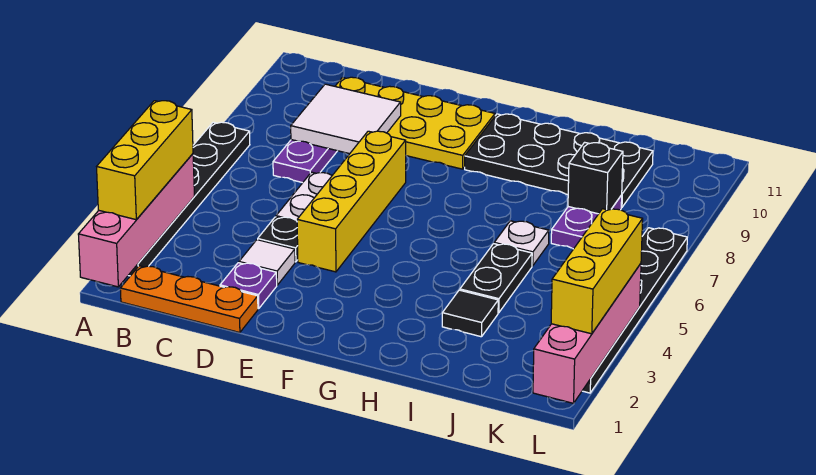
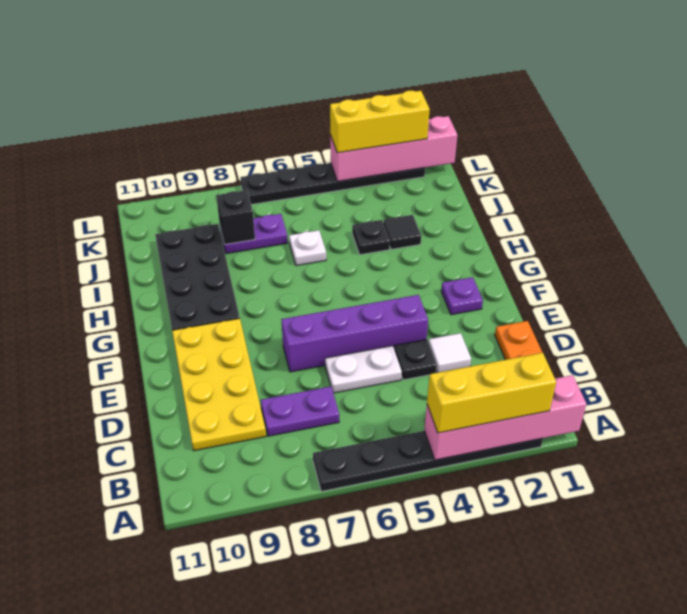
white 2x2 tile [291,84,401,154] -> none
purple 1x1 plate [220,263,277,309] -> purple 1x1 plate moved to [441,277,483,315]
yellow 1x4 brick [297,131,406,272] -> purple 1x4 brick [281,295,428,372]
black 1x2 plate [460,244,532,313] -> black 1x1 plate [352,220,390,255]

